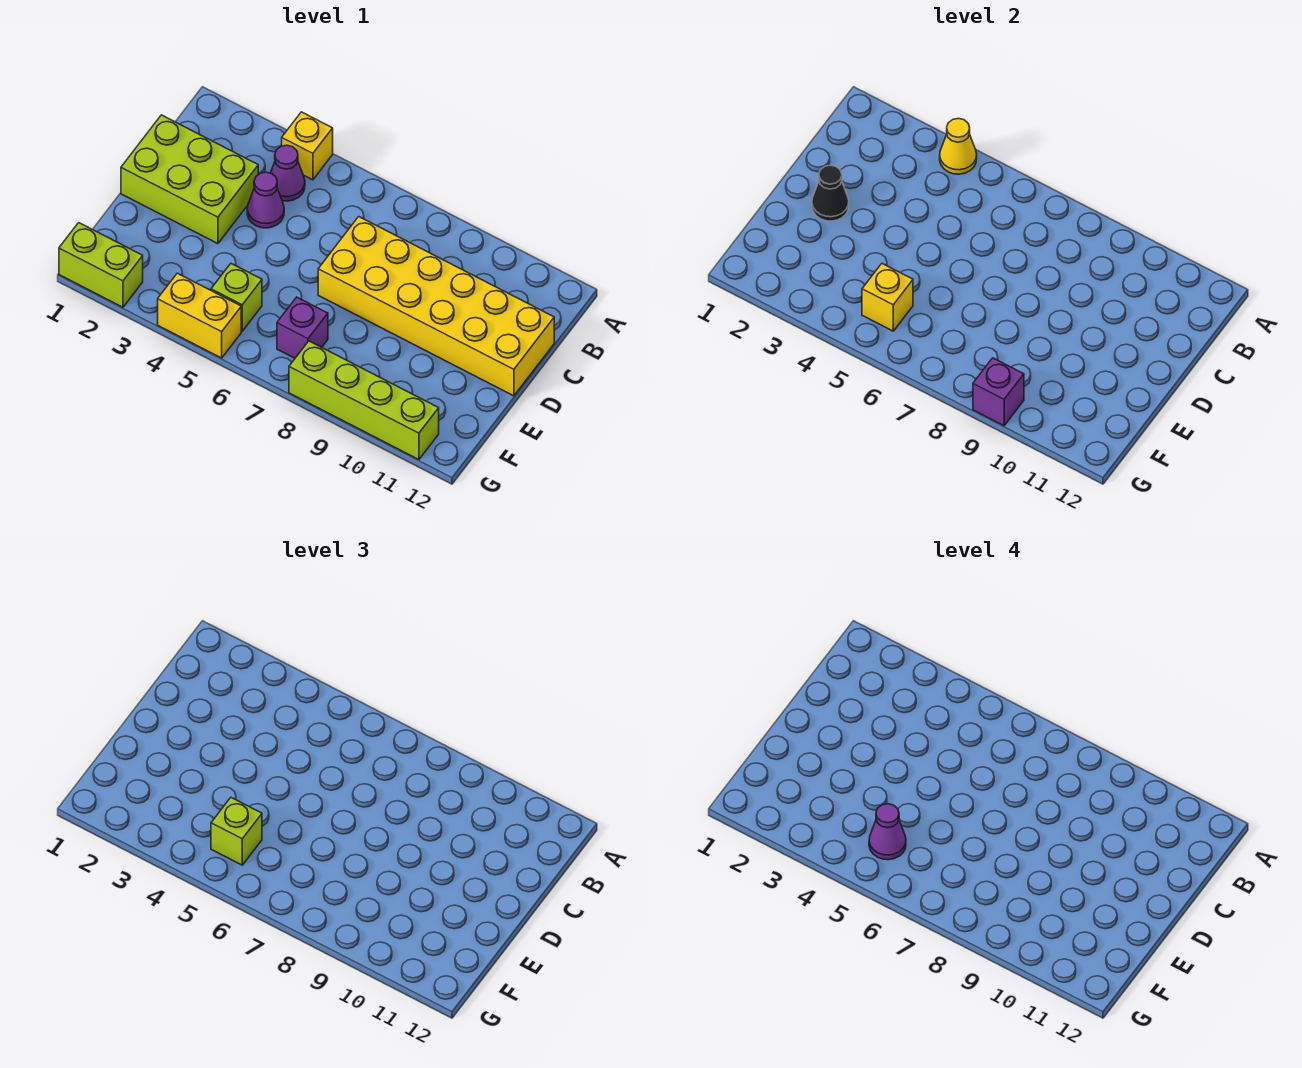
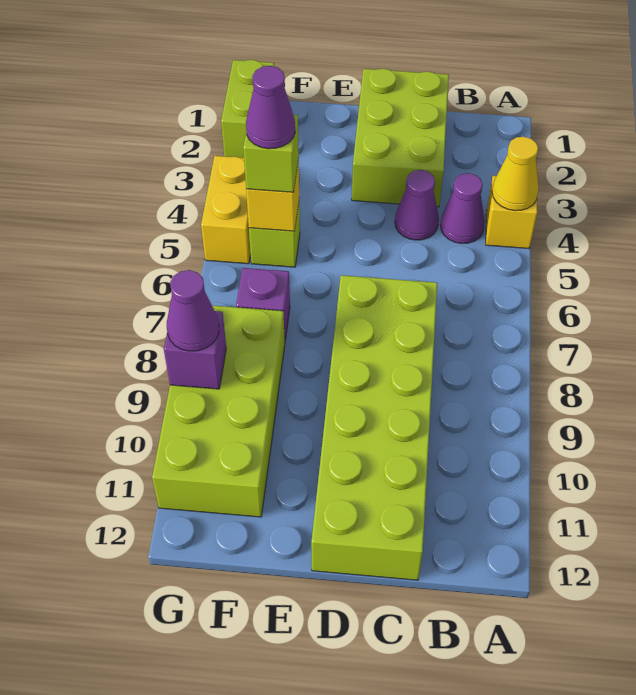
yellow 2x6 brick [318,217,554,396] -> lime 2x6 brick [311,275,437,580]
black 1x1 cone [812,165,849,221] -> none
lime 1x4 brick [289,341,439,460] -> lime 2x4 brick [152,305,285,517]
none -> purple 1x1 cone [167,270,219,351]

